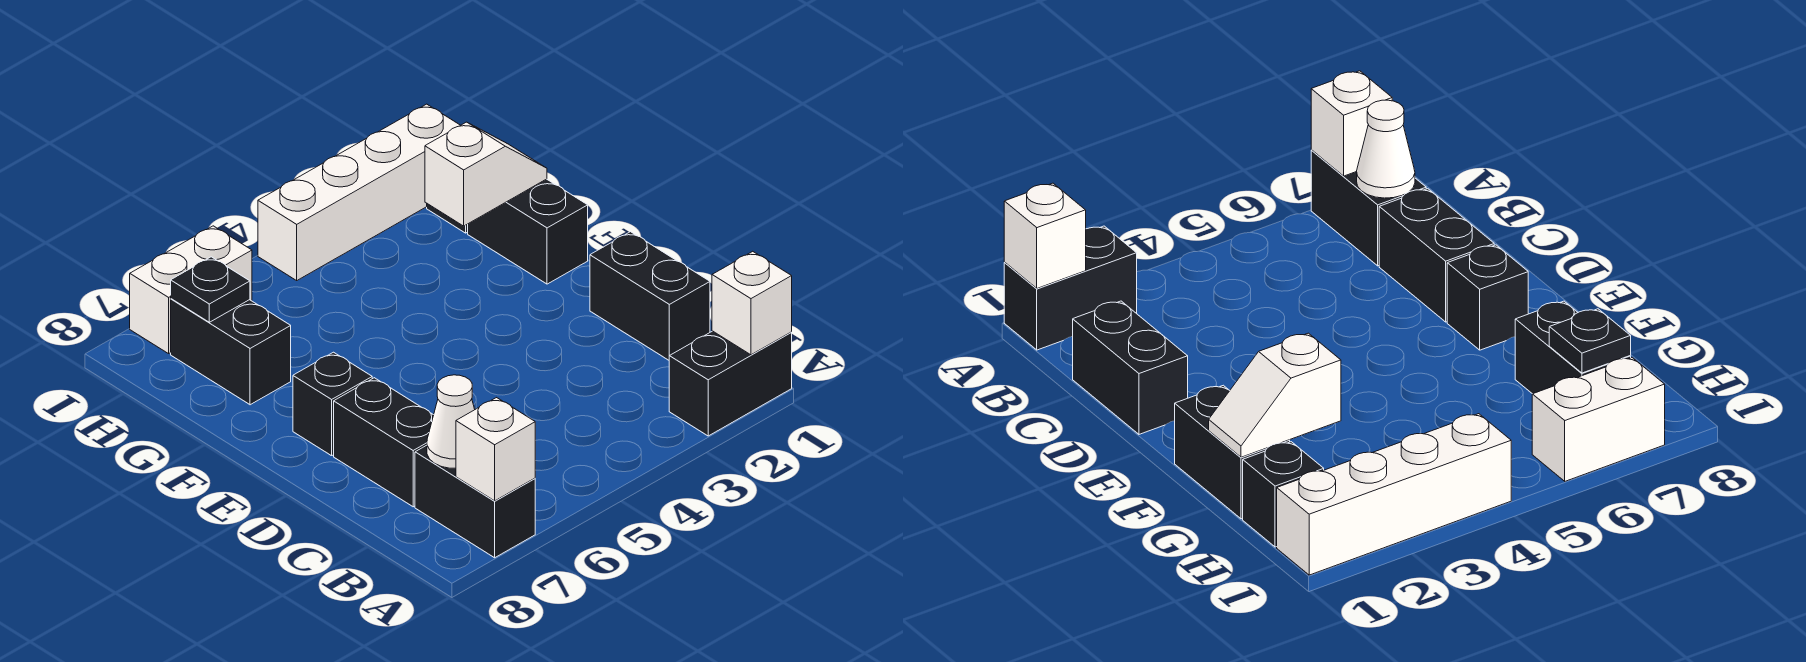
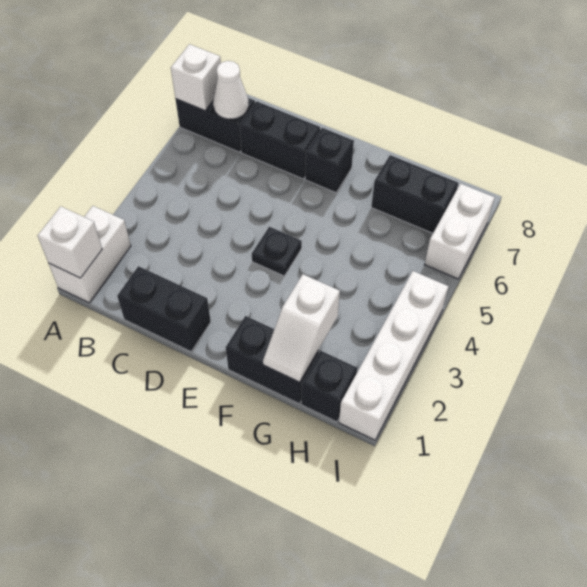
black 1x2 brick [669,331,792,436] -> white 1x2 brick [49,206,131,303]
black 1x1 plate [171,257,250,322] -> black 1x1 plate moved to [252,227,302,276]

